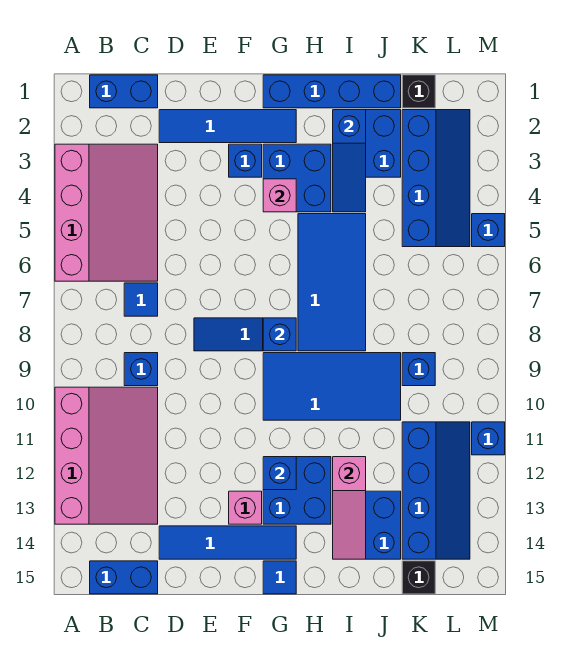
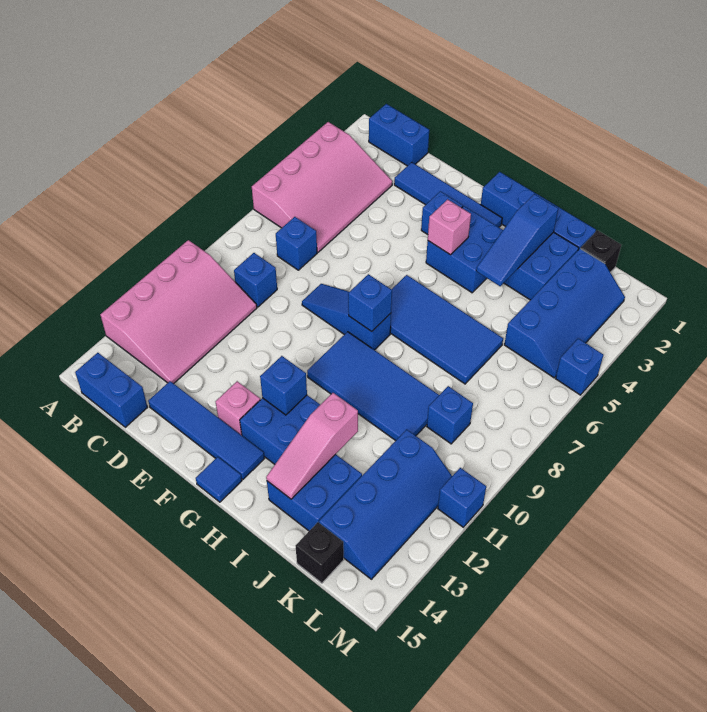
blue 1x1 tile [124,283,158,316] -> blue 1x1 brick [276,217,317,270]
blue 2x4 tile [298,214,366,351] -> blue 2x4 tile turned to [390,275,503,384]

